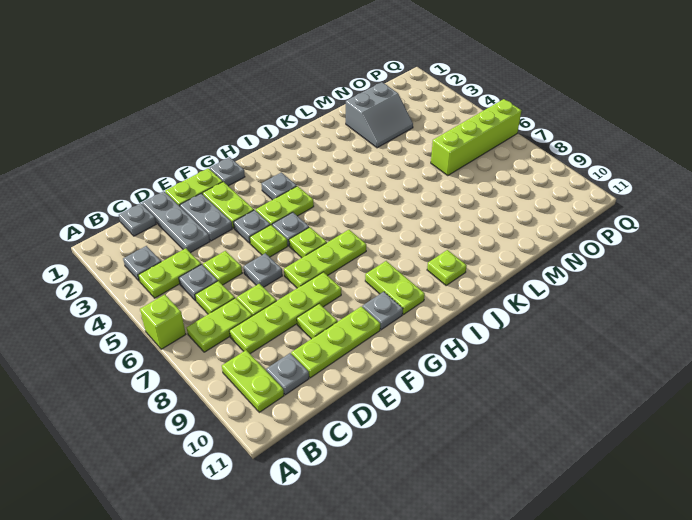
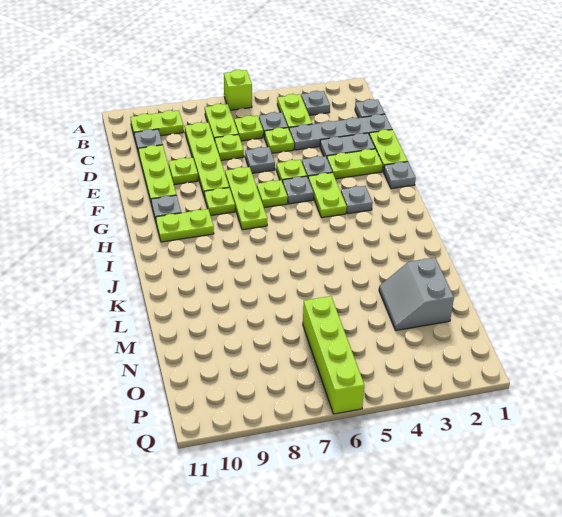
grey 1x3 plate [142,191,210,253] -> grey 1x4 plate [289,114,392,150]
lime 1x1 plate [427,250,467,286] -> lime 1x1 plate moved to [204,188,235,216]

